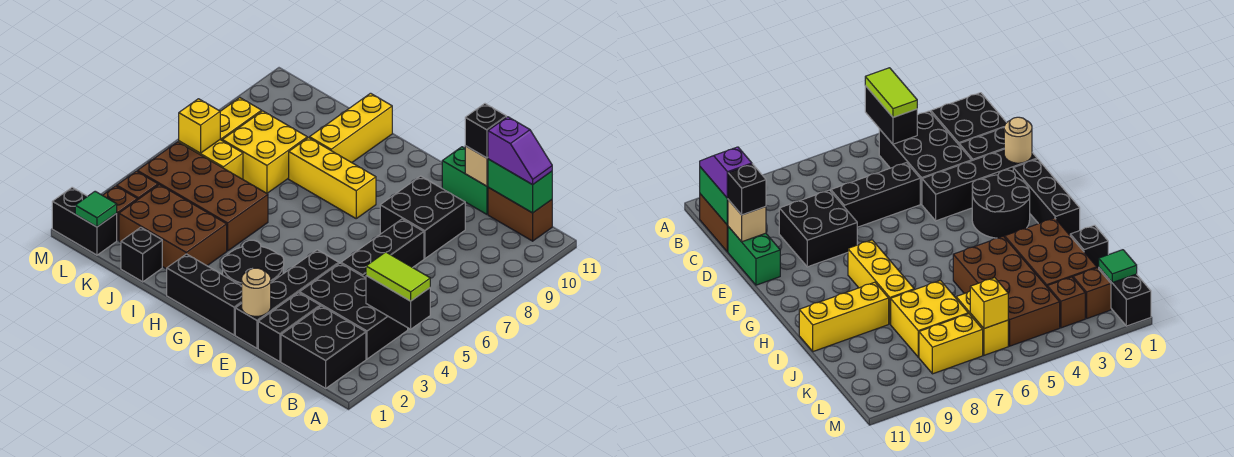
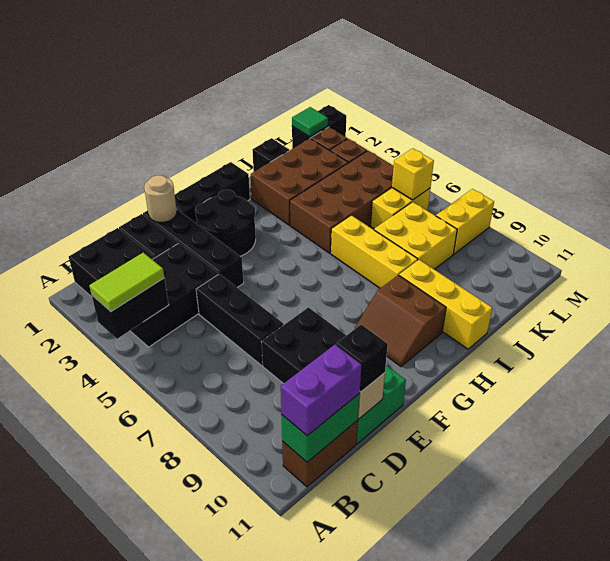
purple 1x2 slope [488,117,552,185] -> purple 1x2 brick [281,345,362,436]
yellow 1x3 brick [289,138,376,218] -> yellow 1x3 brick turned to [331,215,418,288]
none -> brown 2x2 slope [355,275,446,366]
yellow 1x2 brick [220,98,262,140] -> yellow 1x2 brick turned to [436,189,494,254]

